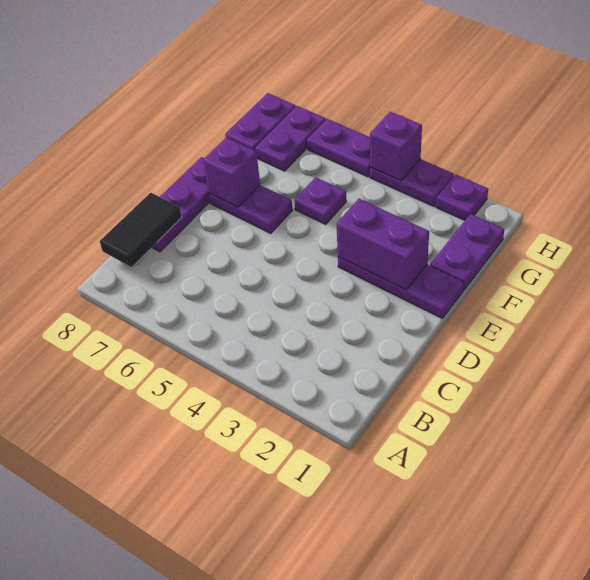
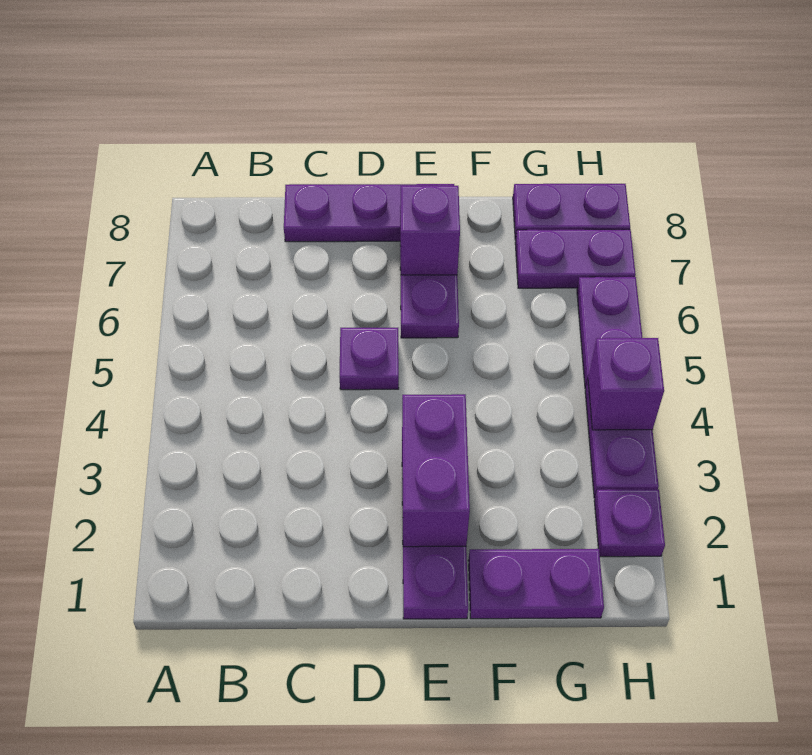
black 1x2 tile [100,193,182,267] -> none
purple 1x1 plate [294,177,346,224] -> purple 1x1 plate moved to [339,328,399,390]

